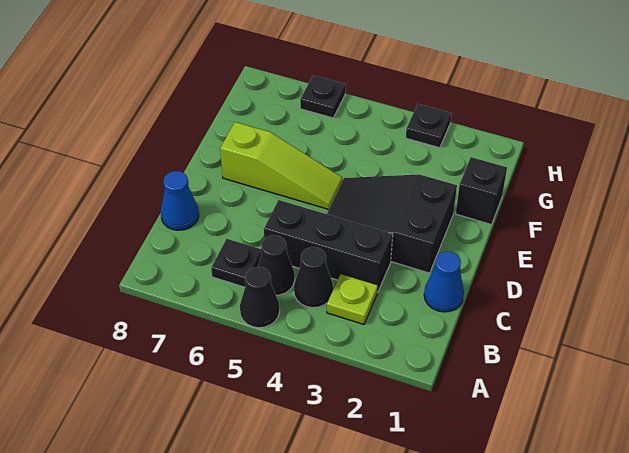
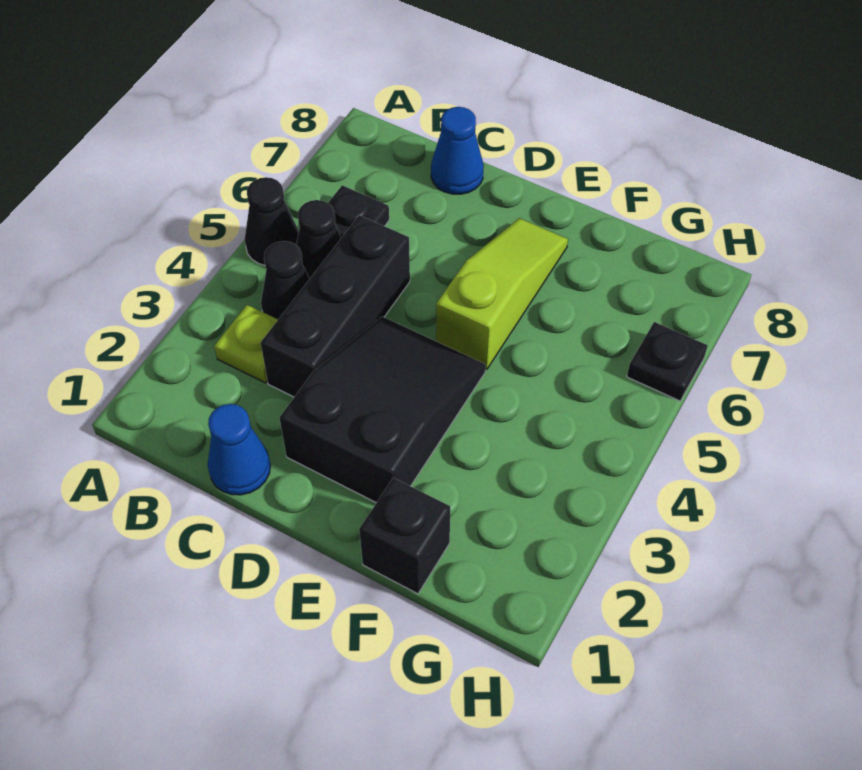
lime 1x3 slope [220,122,342,209] -> lime 1x3 slope turned to [436,218,568,370]
black 1x1 plate [406,104,452,148] -> none

